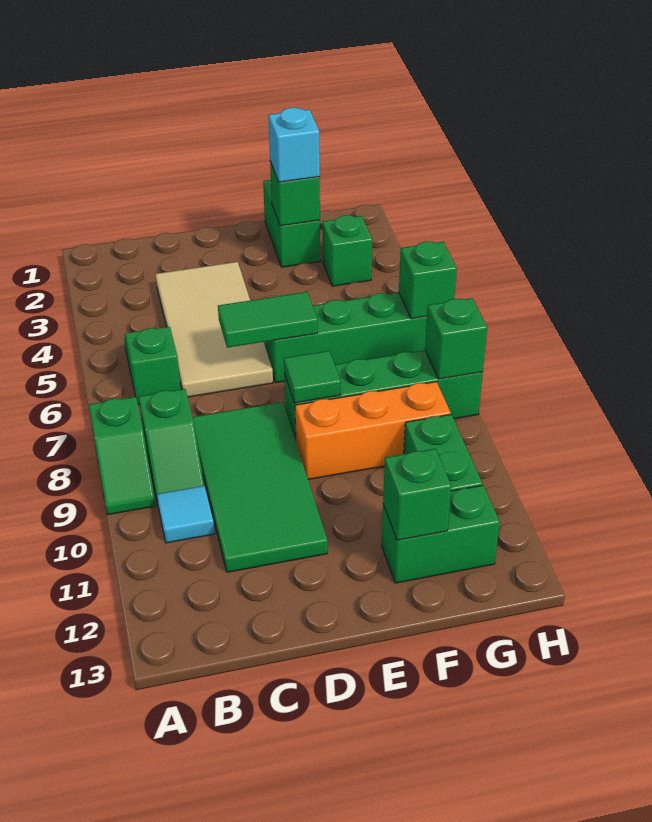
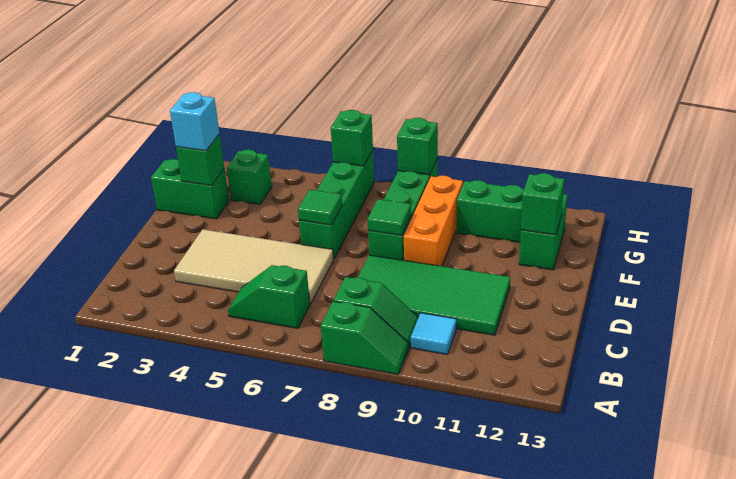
green 1x2 tile [218,292,318,348] -> green 1x1 tile [298,190,342,225]

